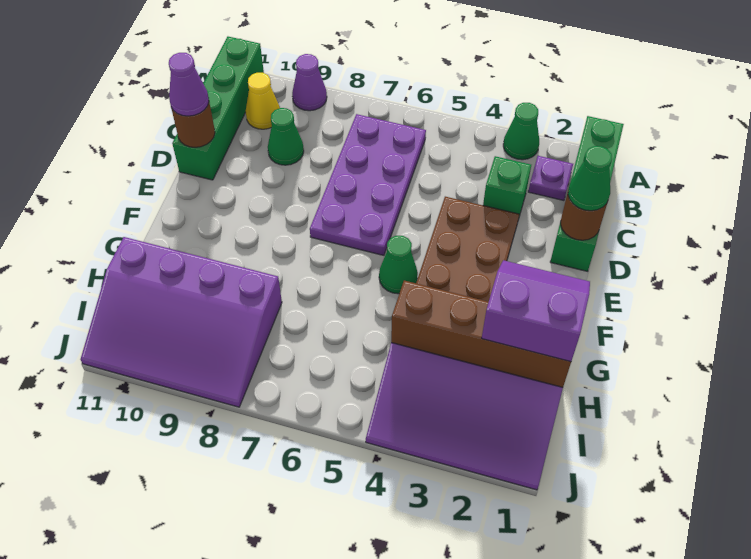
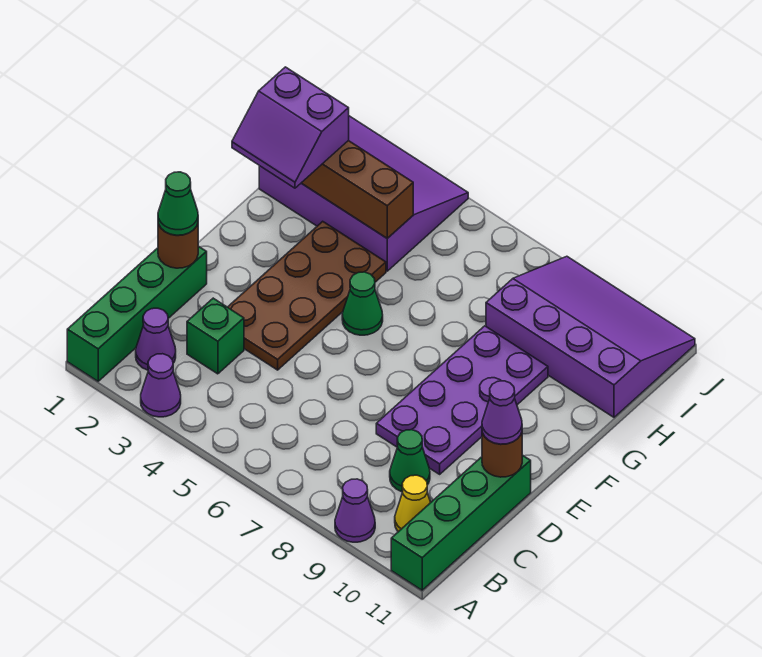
green 1x1 cone [503,103,539,160] -> purple 1x1 cone [141,354,181,417]
purple 1x1 plate [528,156,573,201] -> purple 1x1 cone [136,308,176,370]
purple 2x4 plate [310,114,426,255] -> purple 2x4 plate moved to [376,326,548,474]

